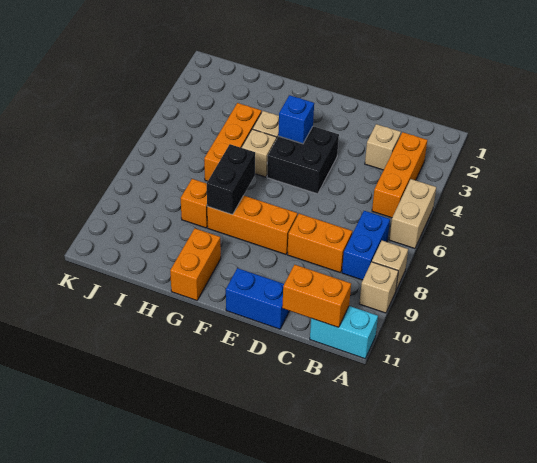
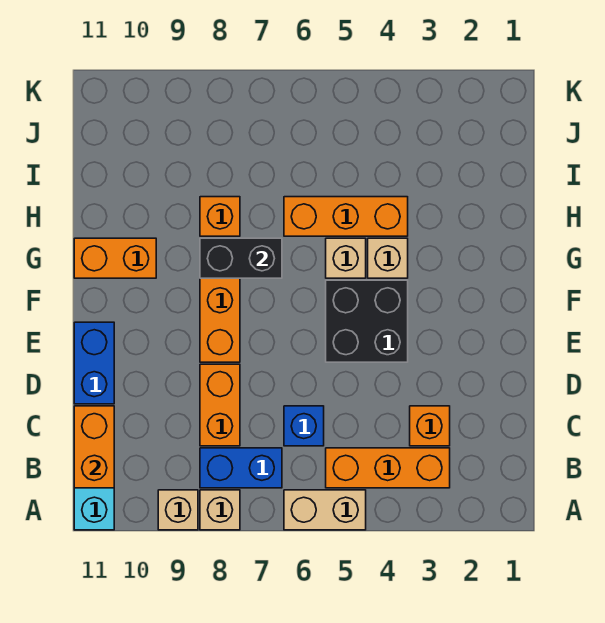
tan 1x1 brick [365,124,401,170] -> orange 1x1 brick [410,406,450,446]
blue 1x1 brick [278,95,314,144] -> blue 1x1 brick moved to [284,406,324,446]

